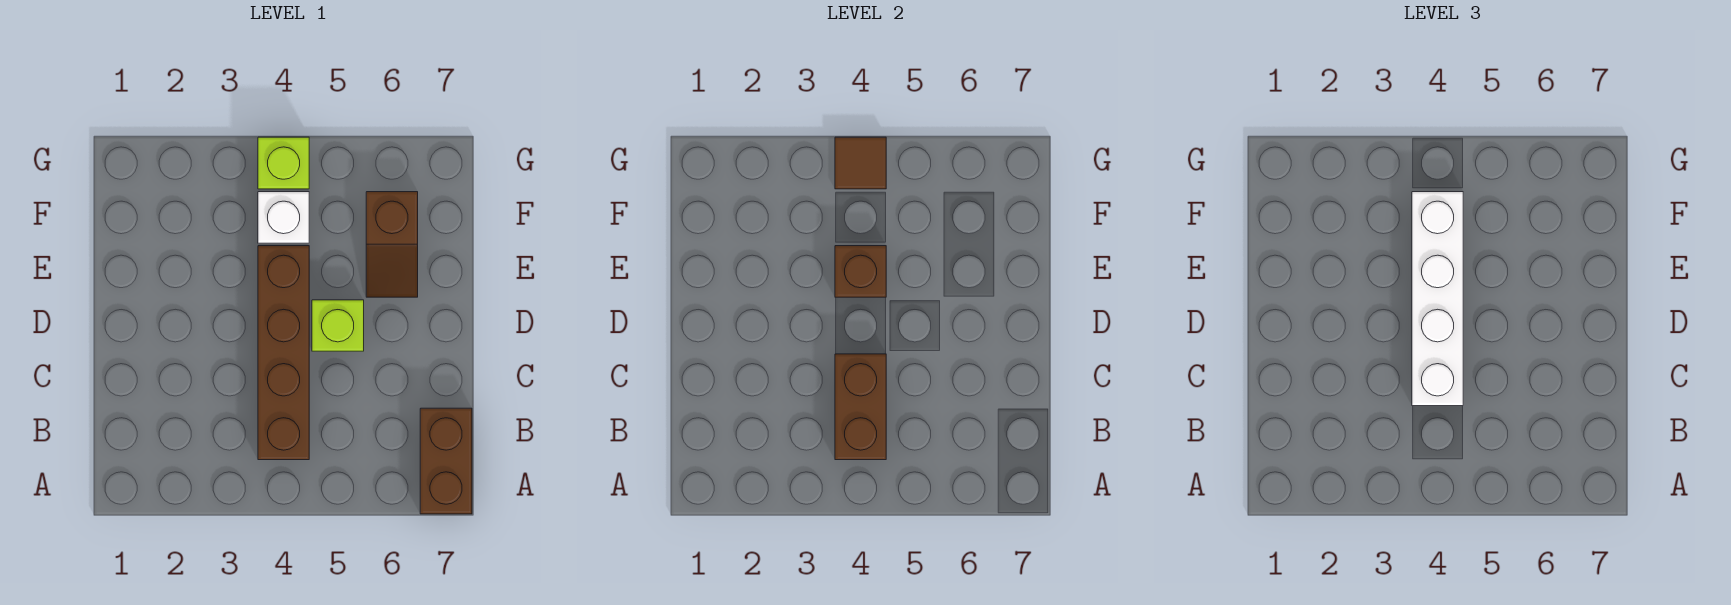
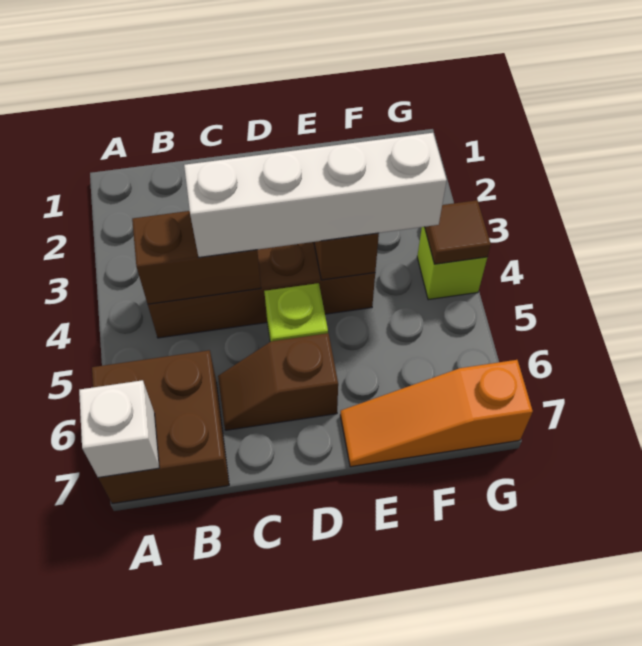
brown 1x2 brick [420,408,472,514] -> brown 2x2 brick [92,350,229,504]
brown 1x2 slope [366,192,418,297] -> brown 1x2 slope moved to [218,333,338,430]
none -> orange 1x3 slope [340,360,533,467]
white 1x1 brick [258,192,309,243] -> white 1x1 brick moved to [79,380,159,478]

